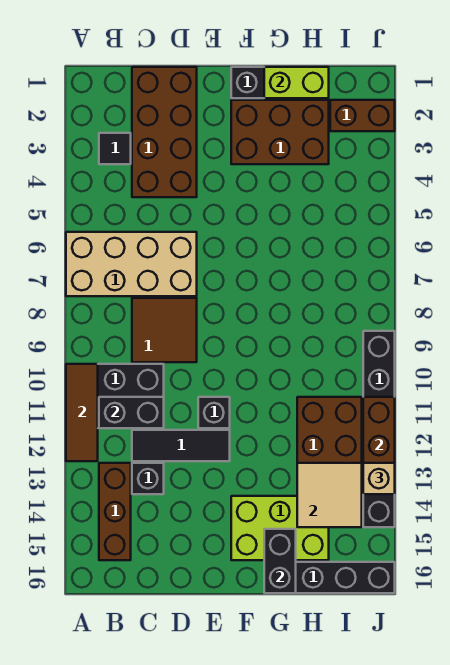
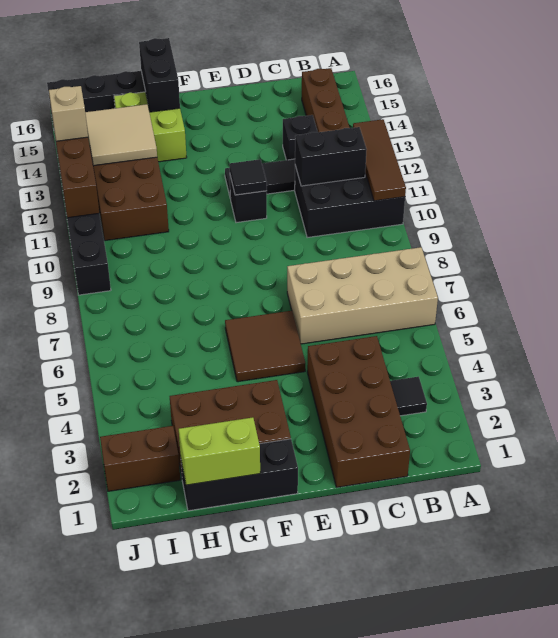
brown 2x2 tile [132,298,197,362] -> brown 2x2 tile moved to [225,311,305,382]
none -> black 1x1 tile [229,159,267,195]
lime 2x3 brick [231,496,329,560] -> lime 2x2 brick [114,92,187,162]

